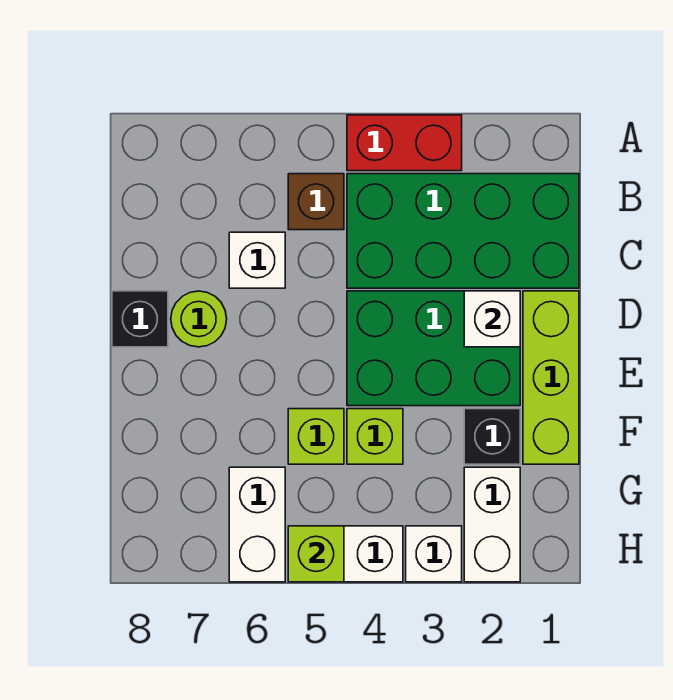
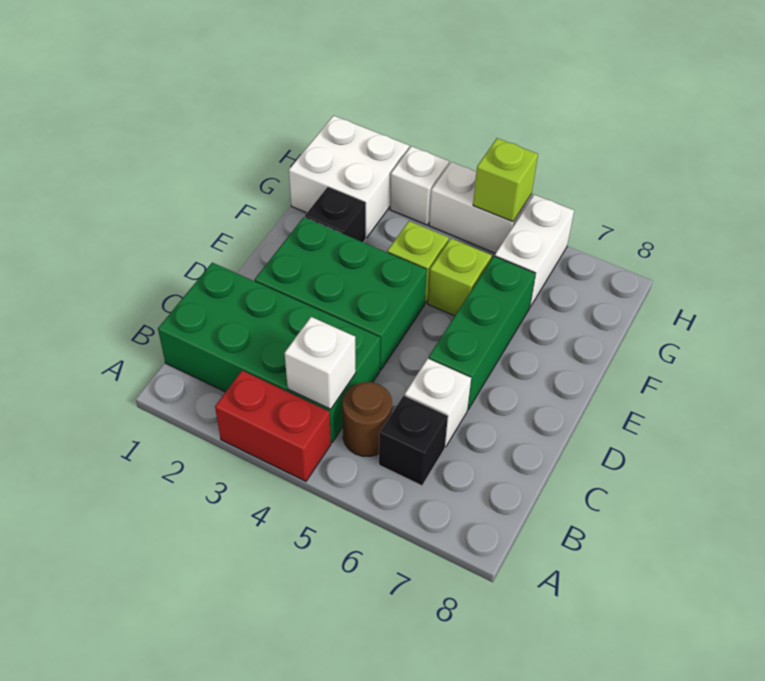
brown 1x1 brick [288,174,344,230] -> brown 1x1 round brick [342,382,392,456]
lime 1x3 brick [523,291,579,464] -> none
white 1x1 brick [464,291,520,347] -> white 1x1 brick moved to [285,317,356,409]
none -> green 1x3 brick [429,256,536,409]
lime 1x1 round brick [171,291,227,347] -> none
black 1x1 brick [112,291,168,347] -> black 1x1 brick moved to [379,396,448,486]
white 1x2 brick [464,467,520,582] -> white 2x2 brick [289,116,409,238]

